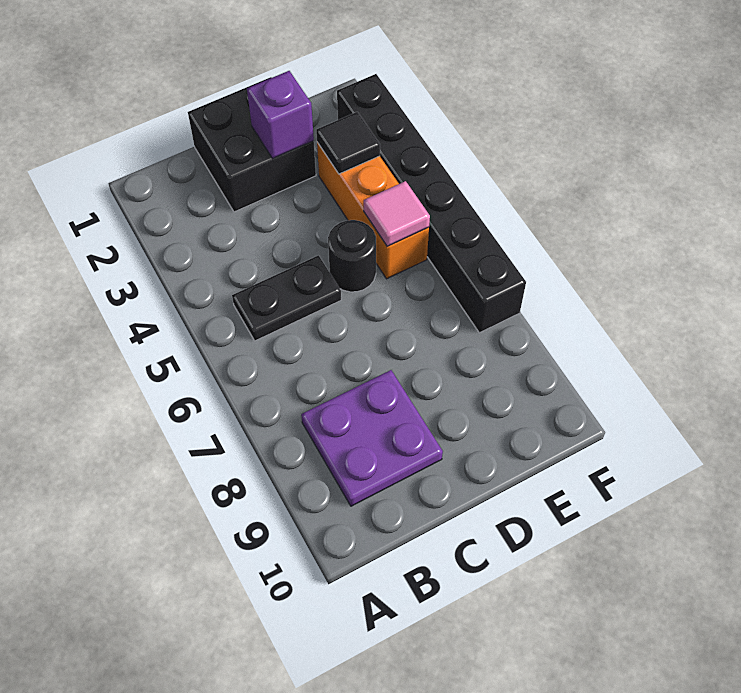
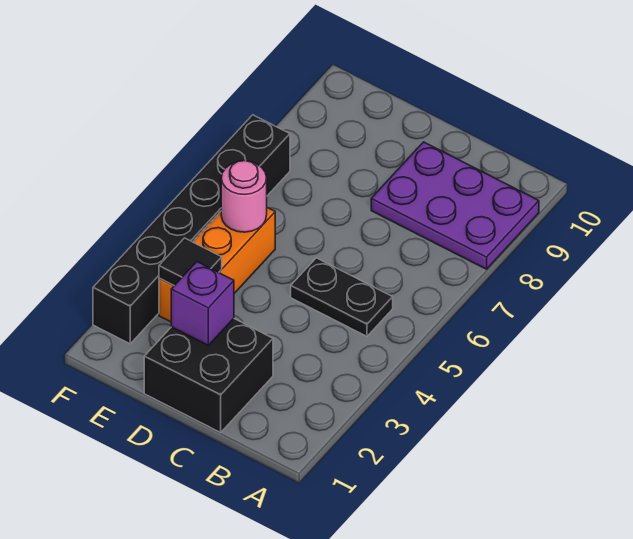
purple 2x2 plate [301,370,443,506] -> purple 2x3 plate [371,142,539,269]
black 1x1 round brick [328,220,376,292] -> none
pink 1x1 tile [364,181,430,246] -> pink 1x1 round brick [221,161,267,232]

